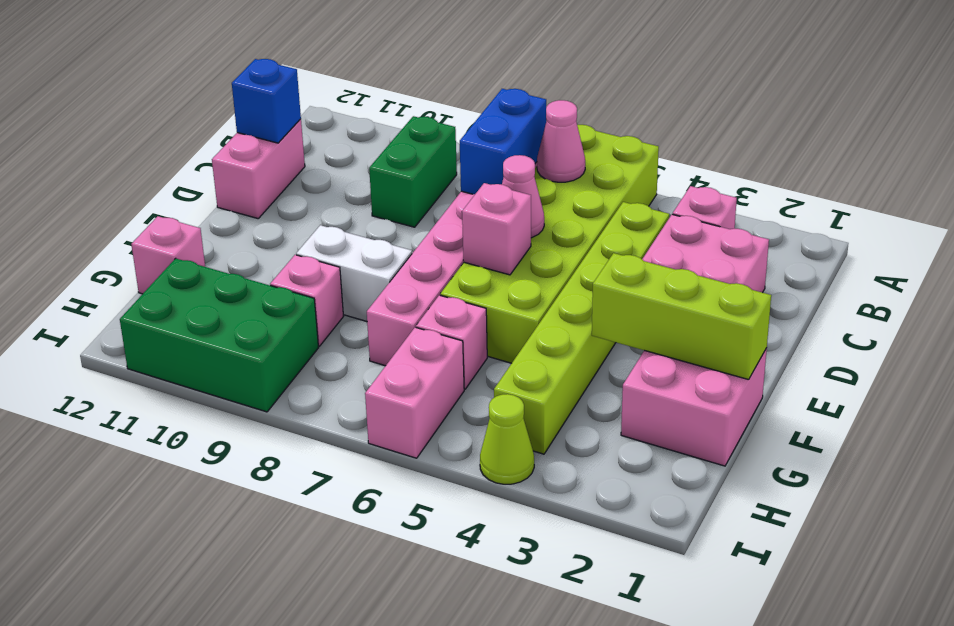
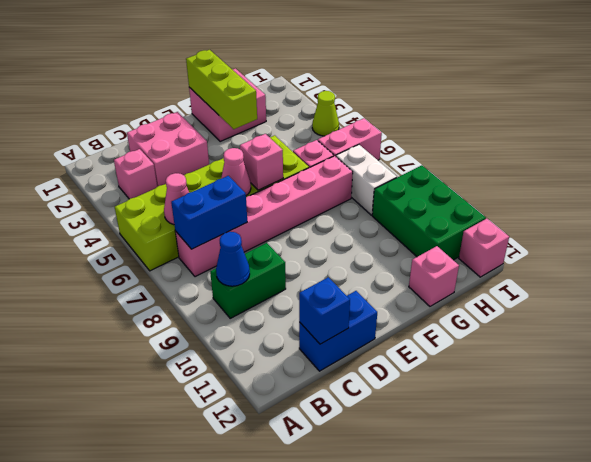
none -> blue 1x1 cone [216,232,250,286]
lime 1x6 brick [494,202,669,454] -> none
pink 1x2 brick [212,119,305,218] -> blue 1x2 brick [299,291,377,371]
white 1x2 brick [296,225,412,321] -> white 1x2 brick moved to [336,145,397,215]
pink 1x1 brick [270,255,343,346] -> pink 1x1 brick moved to [459,219,509,277]

